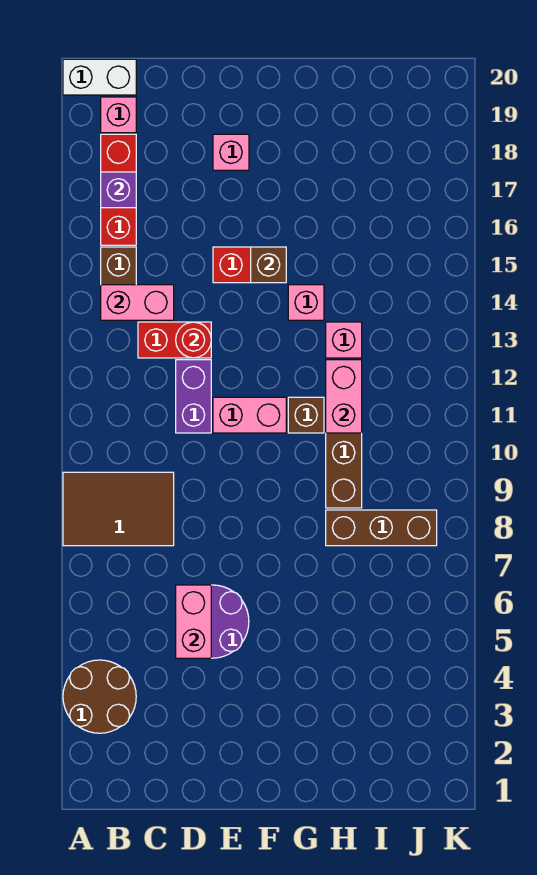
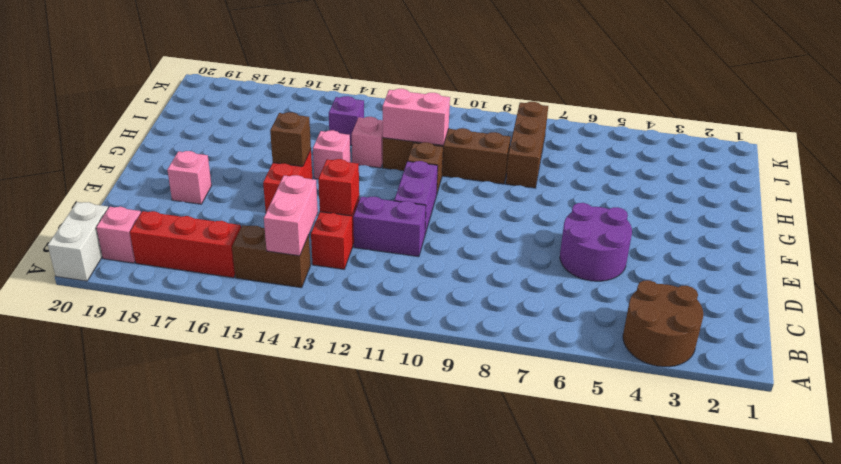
brown 2x3 tile [63,472,174,546] -> none
purple 1x1 brick [101,172,136,208] -> purple 1x1 brick moved to [329,96,364,145]
pink 1x2 brick [176,585,211,658] -> none
red 1x1 round brick [176,322,211,358] -> red 1x1 brick [318,159,359,216]
pink 1x2 brick [213,397,286,433] -> purple 1x2 brick [394,161,438,234]

